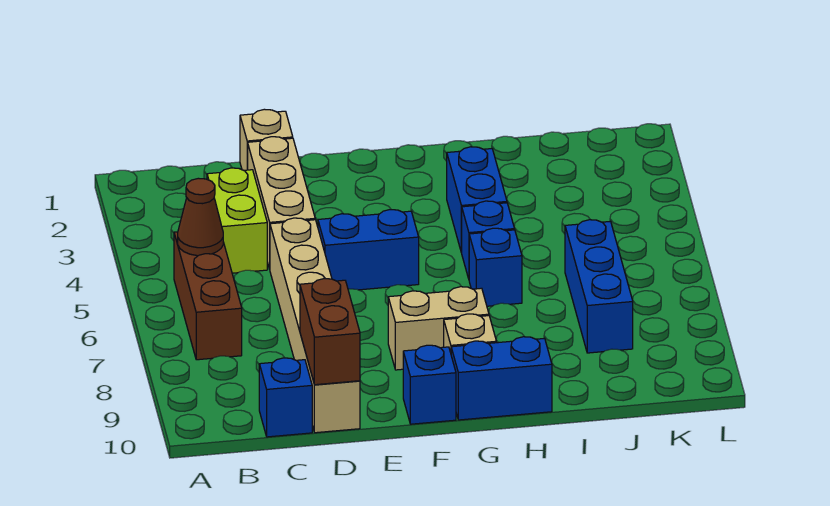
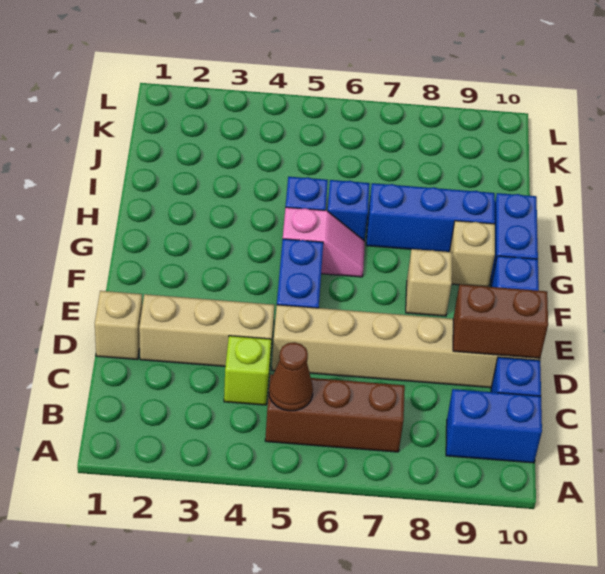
lime 1x2 brick [207,168,267,273] -> lime 1x1 brick [224,336,271,405]
tan 1x2 brick [388,287,489,370] -> tan 1x1 brick [406,249,452,316]
none -> pink 1x2 slope [283,207,365,277]
blue 1x2 brick [447,147,507,253] -> blue 1x2 brick moved to [446,389,542,463]
blue 1x3 brick [565,220,633,353] -> blue 1x3 brick moved to [366,183,495,252]

